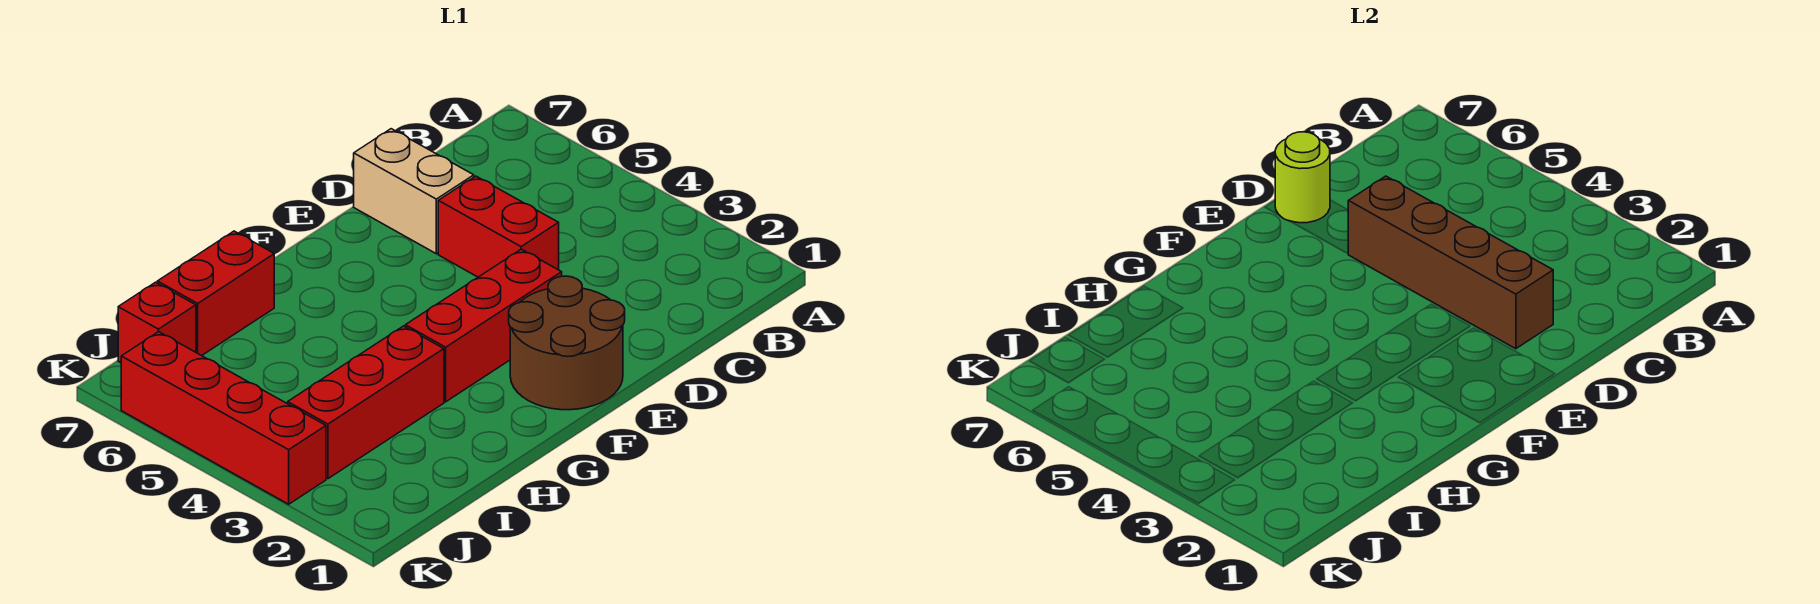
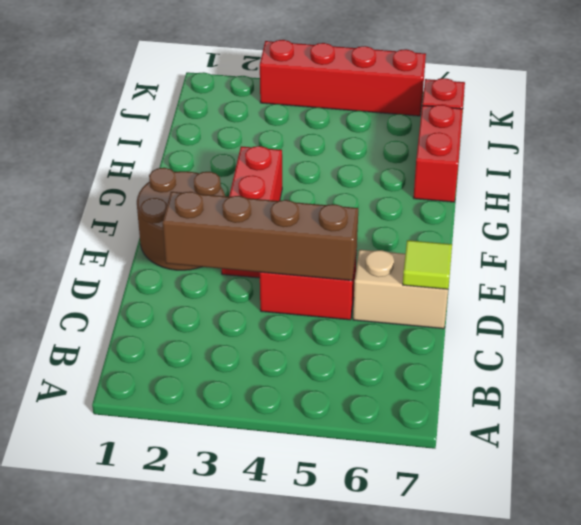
lime 1x1 round brick [1275,132,1330,223] -> lime 1x1 tile [403,240,452,289]
red 1x3 brick [288,326,444,479] -> none

